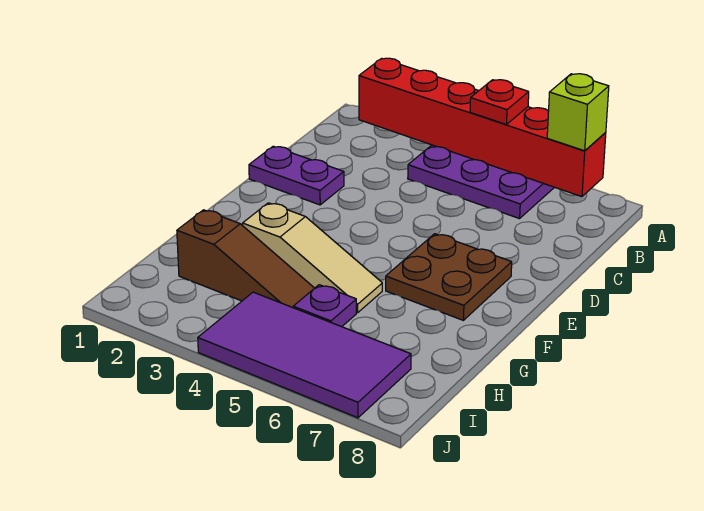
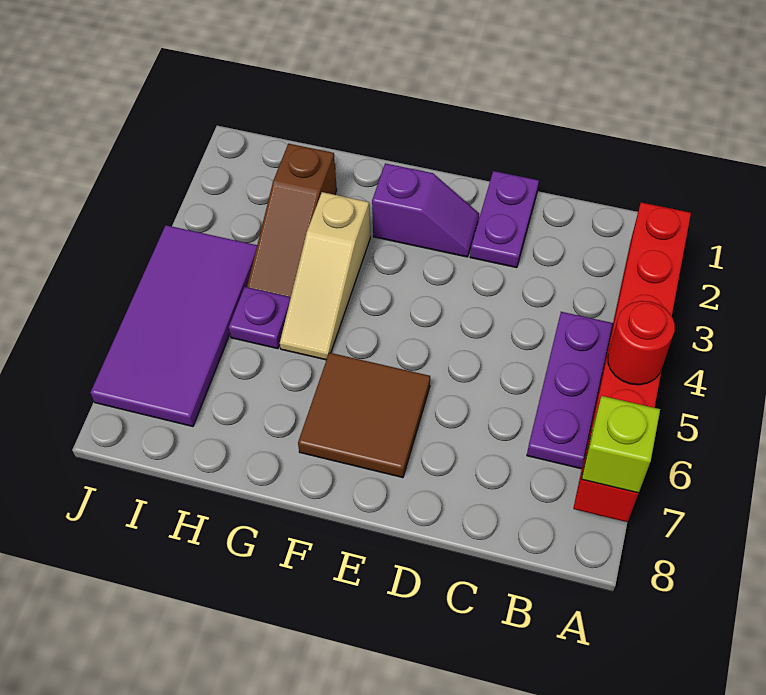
red 1x1 plate [470,80,529,125] -> red 1x1 round brick [608,301,675,385]
none -> purple 1x2 slope [372,163,479,257]
brown 2x2 plate [386,234,512,320] -> brown 2x2 tile [298,353,430,478]

